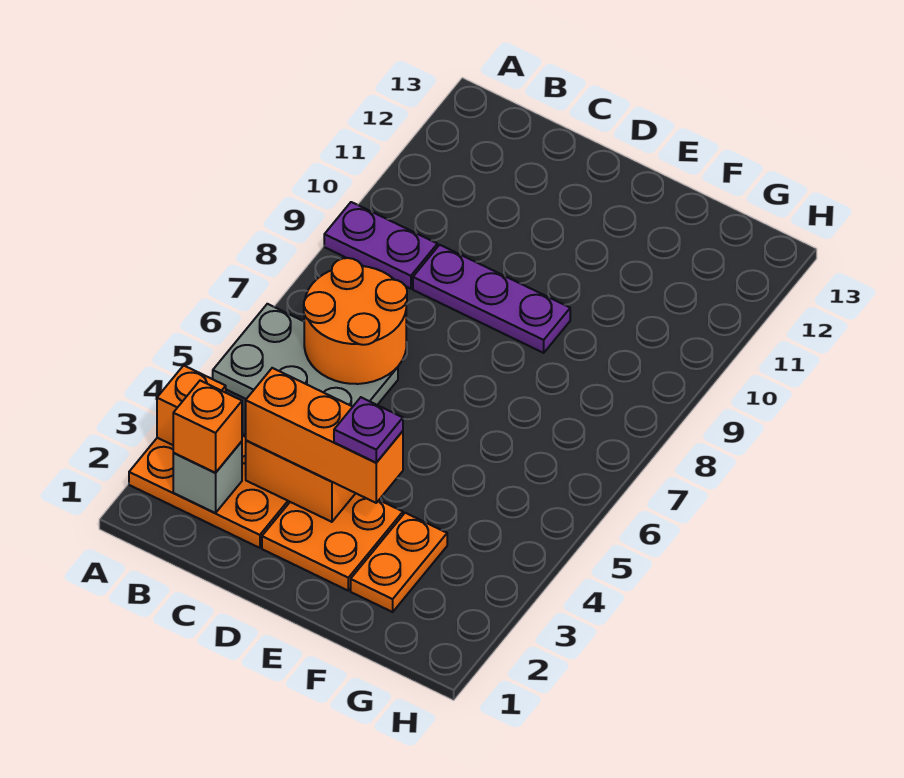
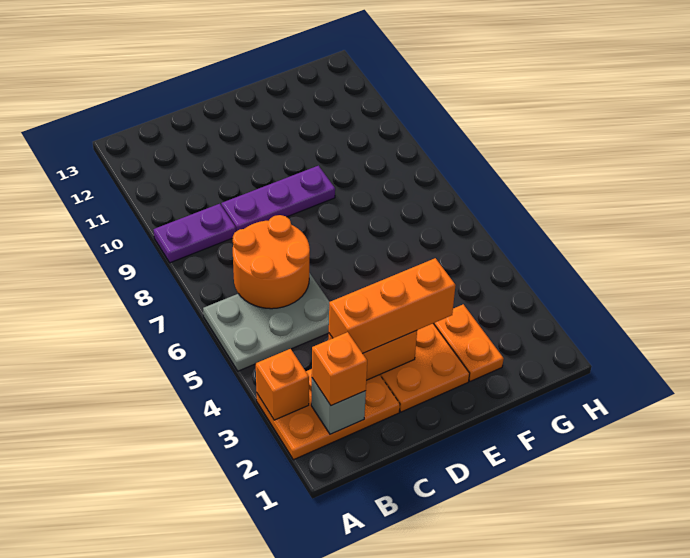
purple 1x1 plate [334,397,403,463] -> none

